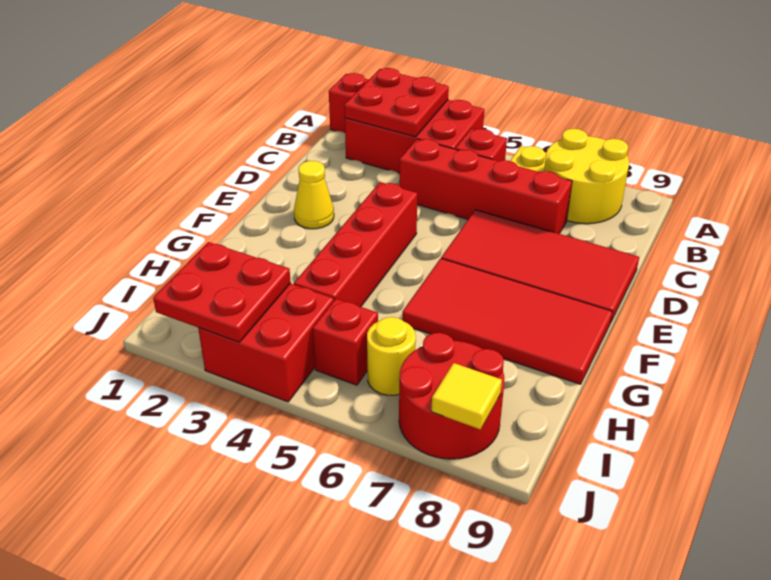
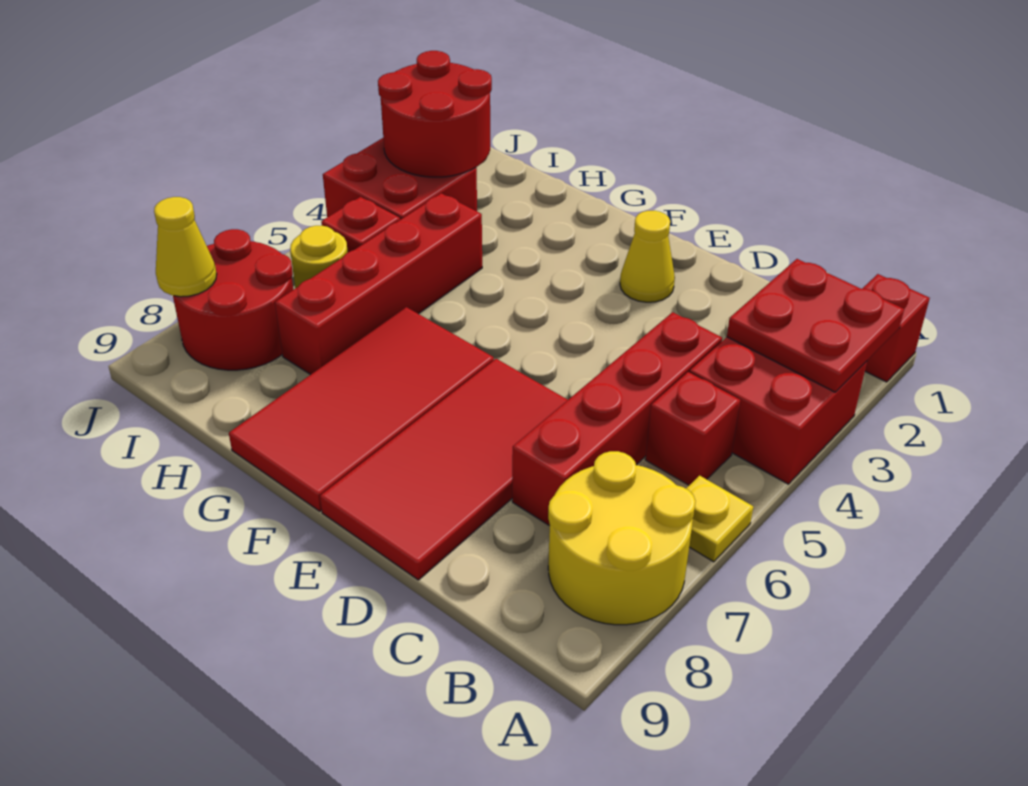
red 2x3 brick [345,100,484,173] -> red 2x2 brick [690,337,867,484]
red 1x4 brick [294,182,417,307] -> red 1x4 brick turned to [275,193,482,375]
red 2x2 plate [153,242,291,342] -> red 2x2 round brick [378,51,492,177]
yellow 1x1 tile [431,363,502,429] -> yellow 1x1 cone [154,197,217,297]

